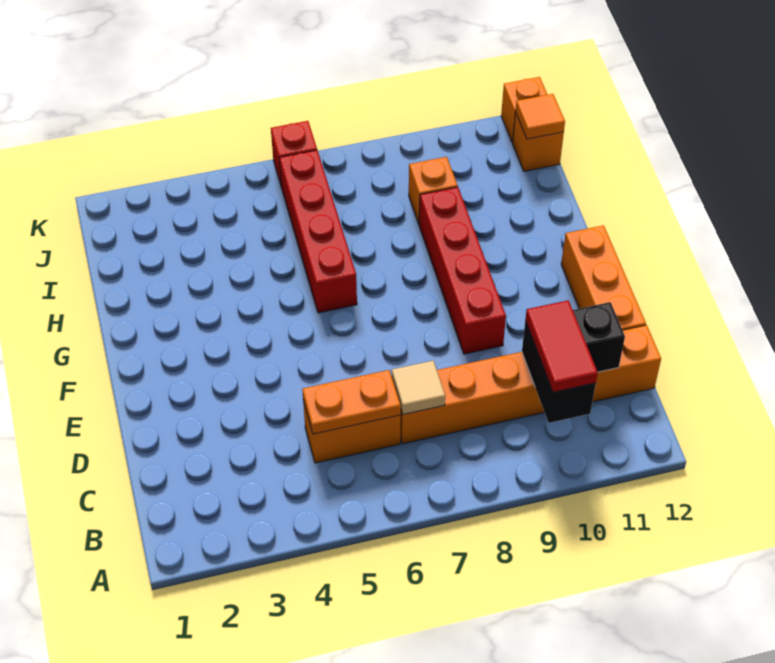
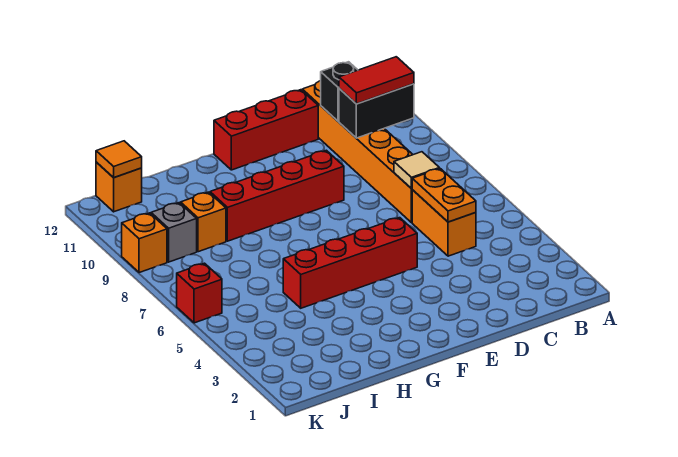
orange 1x3 brick [561,225,646,330] -> red 1x3 brick [214,90,318,170]
red 1x4 brick [279,150,357,313] -> red 1x4 brick moved to [283,218,417,308]
none -> grey 1x1 brick [151,203,197,262]
orange 1x1 brick [501,77,548,143] -> orange 1x1 brick moved to [122,213,167,273]

